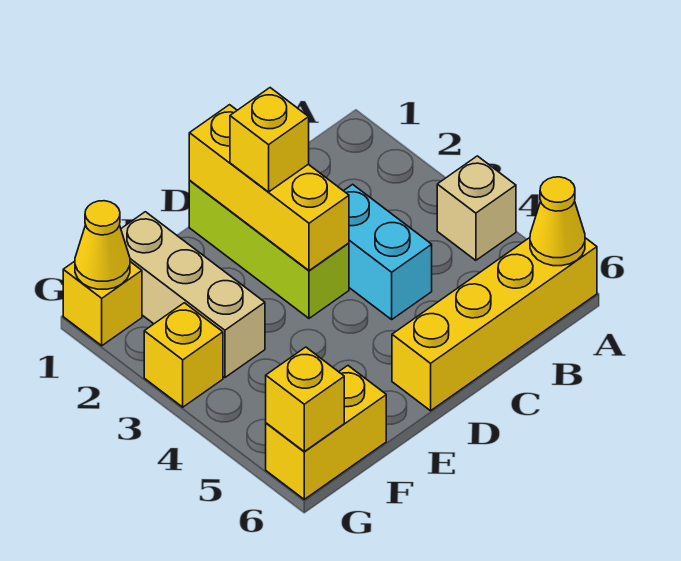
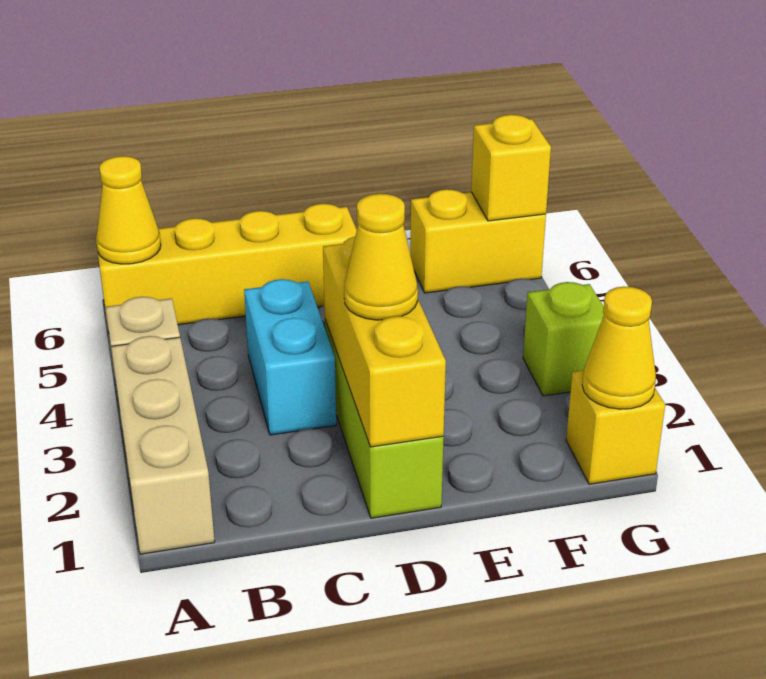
yellow 1x1 brick [230,88,309,192] -> yellow 1x1 cone [344,194,418,320]
tan 1x3 brick [121,212,265,378] -> tan 1x3 brick moved to [111,336,215,554]
yellow 1x1 brick [144,303,223,407] -> lime 1x1 brick [523,282,604,396]

